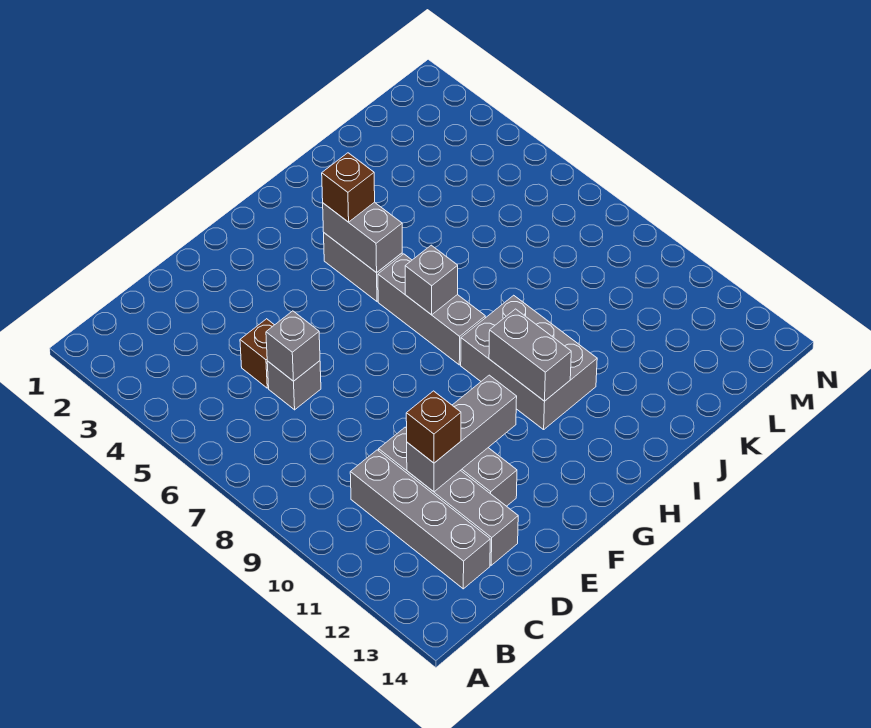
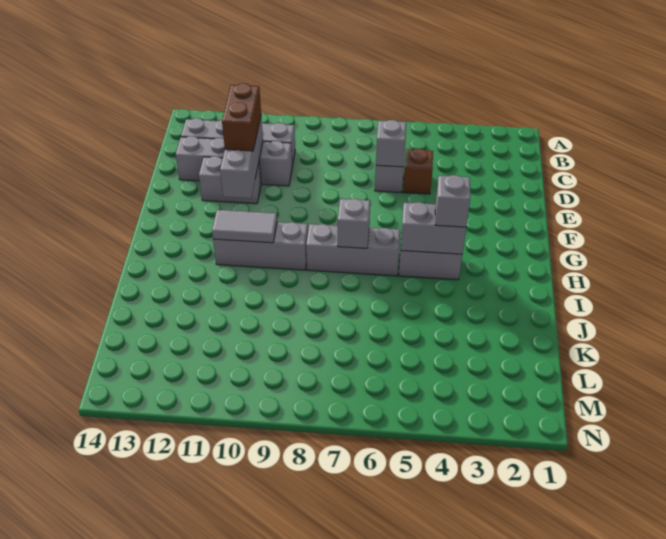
brown 1x1 brick [406,391,461,463] -> brown 1x2 brick [222,83,261,151]
brown 1x1 brick [322,153,375,222] -> grey 1x1 brick [435,175,470,227]
grey 2x3 brick [461,295,597,430] -> grey 1x3 brick [213,222,308,270]
grey 1x2 brick [489,309,571,401] -> grey 1x2 tile [212,210,277,243]

